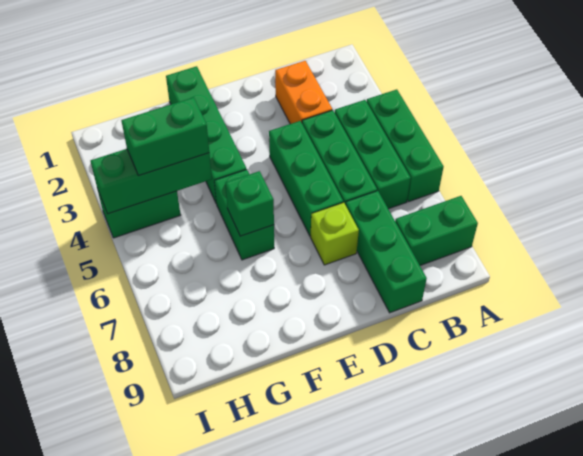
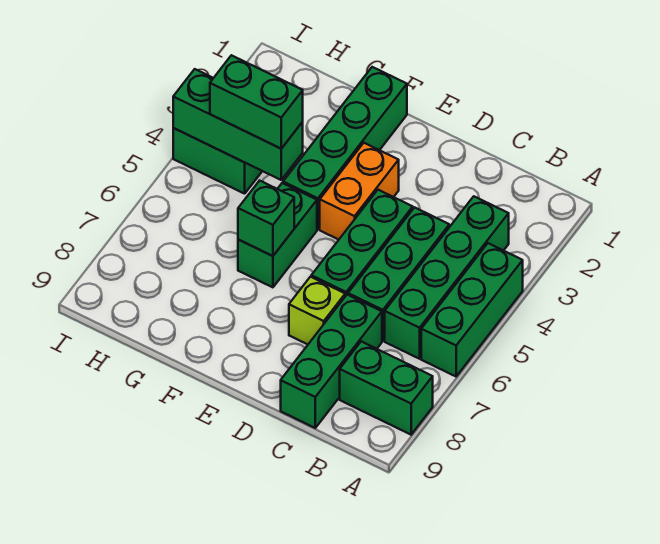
green 1x3 brick [335,100,411,209] -> green 1x4 brick [385,196,509,359]
orange 1x2 brick [275,61,332,124] -> orange 1x2 brick moved to [320,143,399,240]

